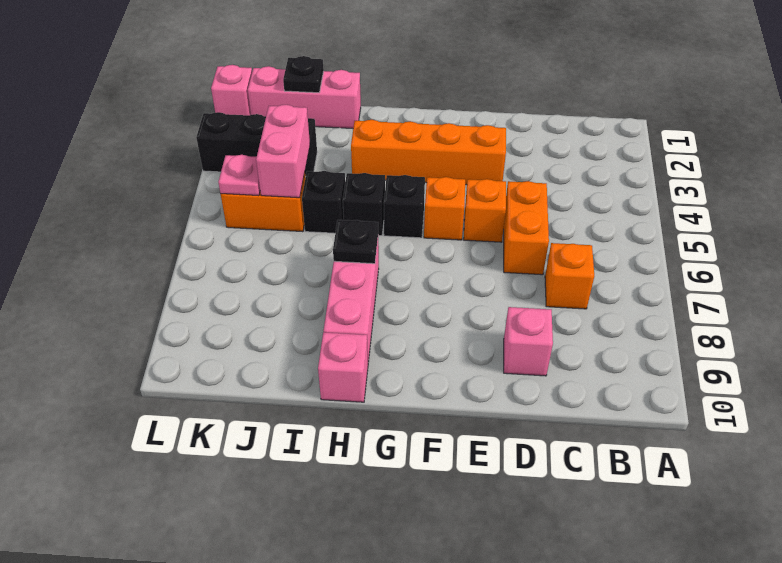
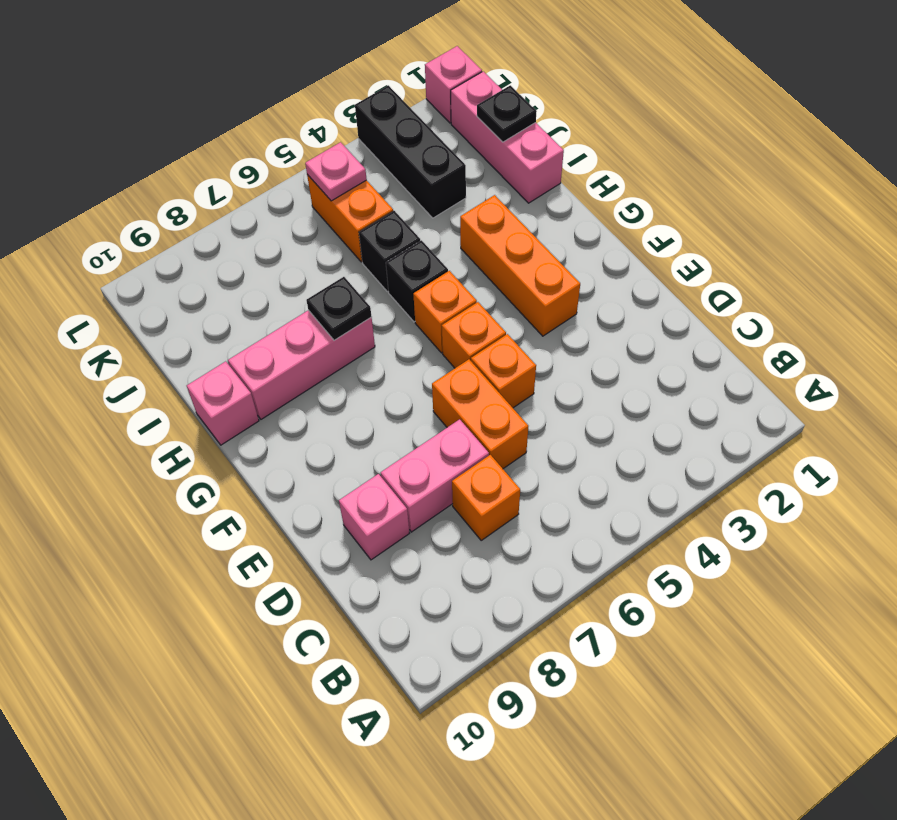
orange 1x2 brick [504,181,549,275] -> orange 1x2 brick turned to [432,359,528,469]
orange 1x4 brick [351,120,506,185] -> orange 1x3 brick [460,195,580,336]
black 1x1 brick [384,175,425,238] -> orange 1x1 brick [413,271,477,353]
pink 1x2 brick [256,105,310,198] -> pink 1x2 brick moved to [381,419,489,532]

